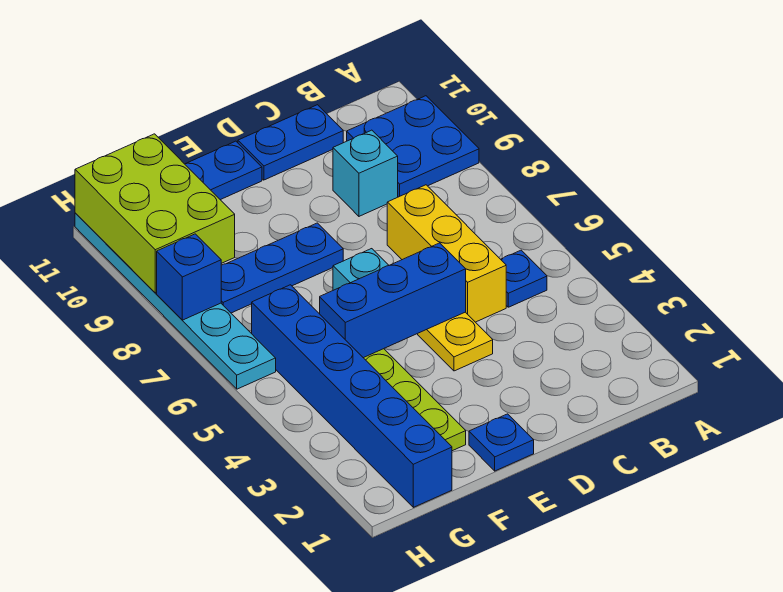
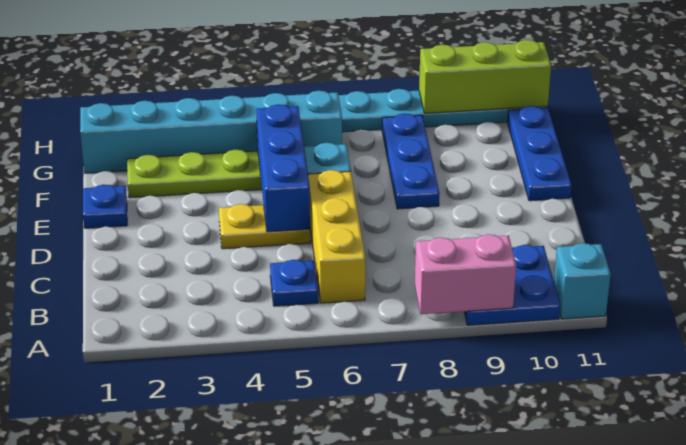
none -> pink 1x2 brick [415,234,516,314]
yellow 1x3 brick [387,185,506,322] -> yellow 1x3 brick turned to [308,170,365,303]
cyan 1x1 brick [333,130,398,216] -> cyan 1x1 brick moved to [554,243,611,319]
blue 1x2 plate [238,105,343,180] -> none
blue 1x6 brick [252,285,452,507] -> cyan 1x6 brick [80,91,342,173]
lime 2x3 brick [75,134,235,293] -> lime 1x3 brick [419,40,551,113]
blue 1x1 brick [157,234,221,320] -> none

